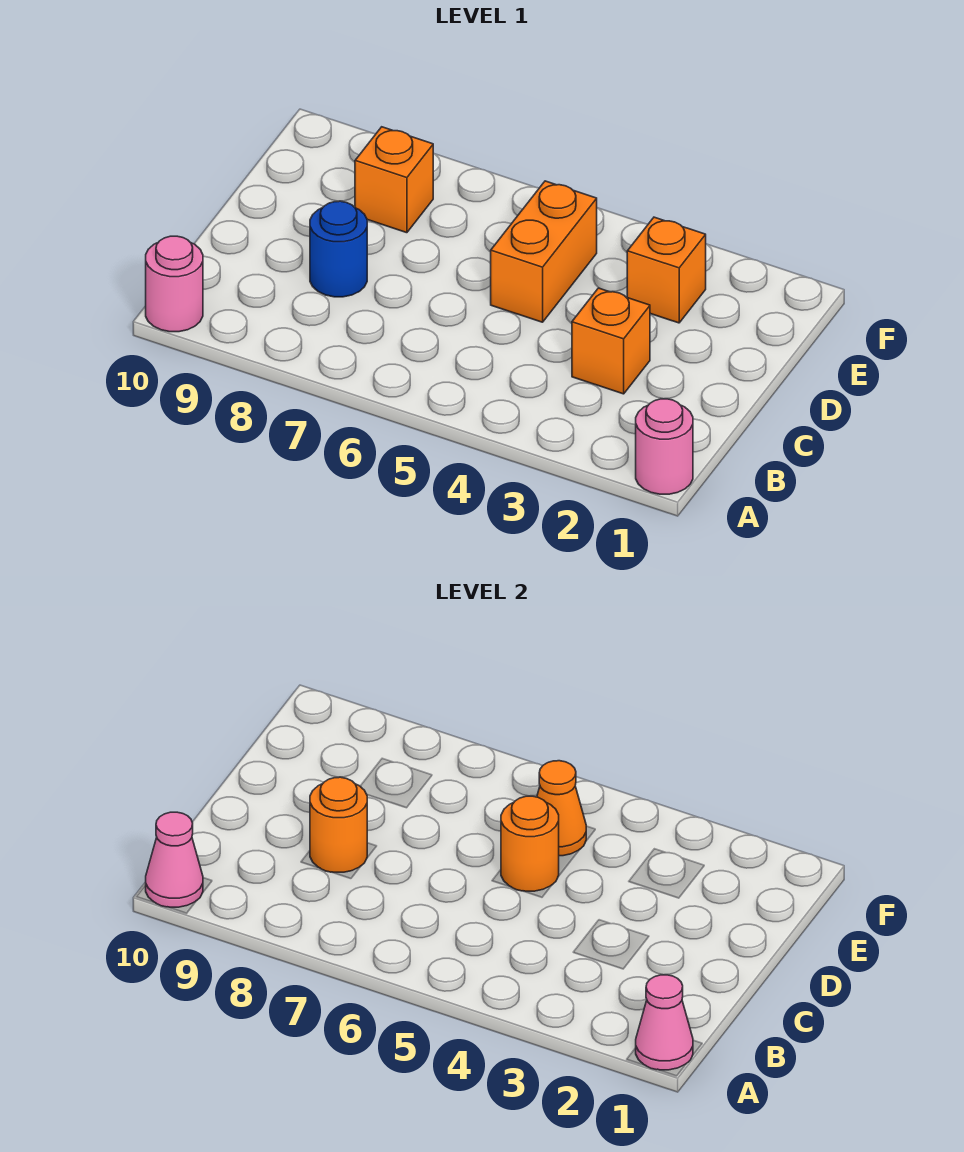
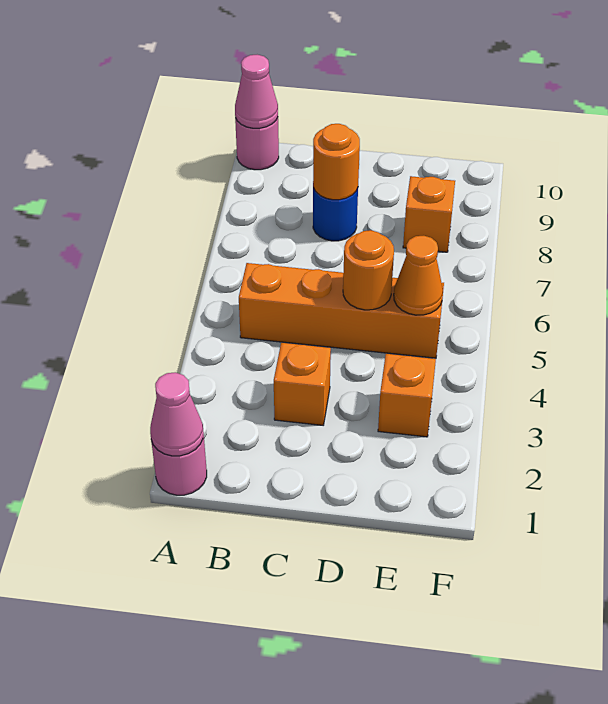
orange 1x2 brick [491,181,597,322] -> orange 1x4 brick [239,263,444,358]

